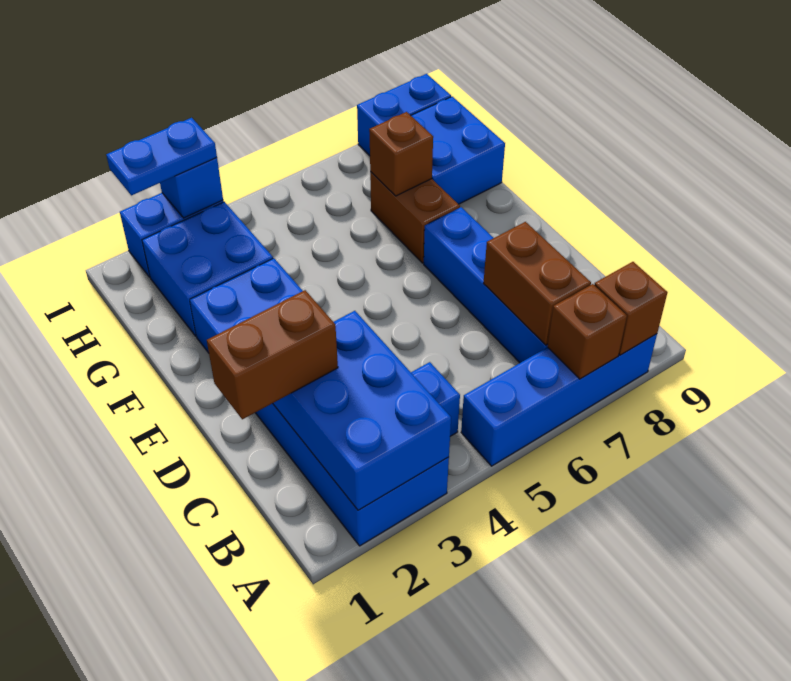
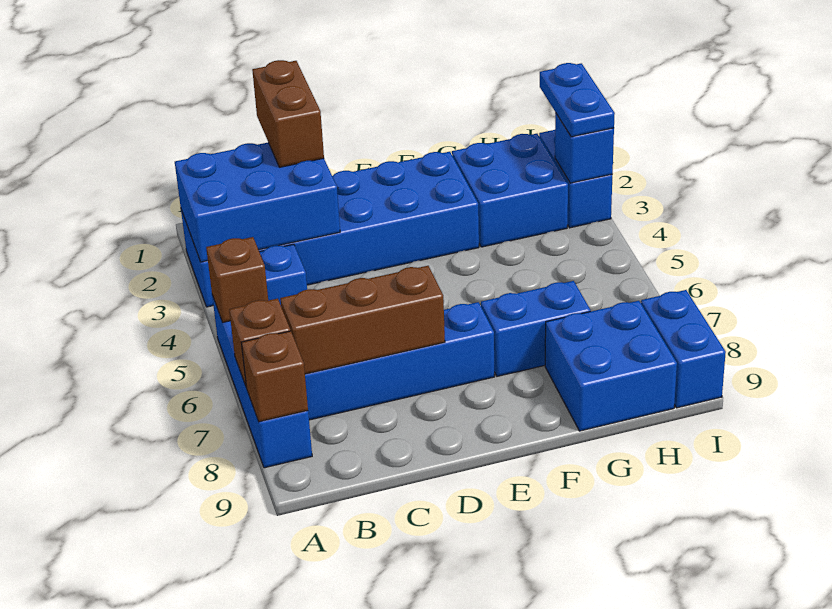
brown 1x2 brick [483,222,591,345] -> brown 1x3 brick [280,266,445,374]
brown 1x2 brick [370,172,460,263] -> blue 1x2 brick [481,281,591,376]
brown 1x1 brick [369,112,433,196] -> brown 1x1 brick moved to [206,237,268,322]

